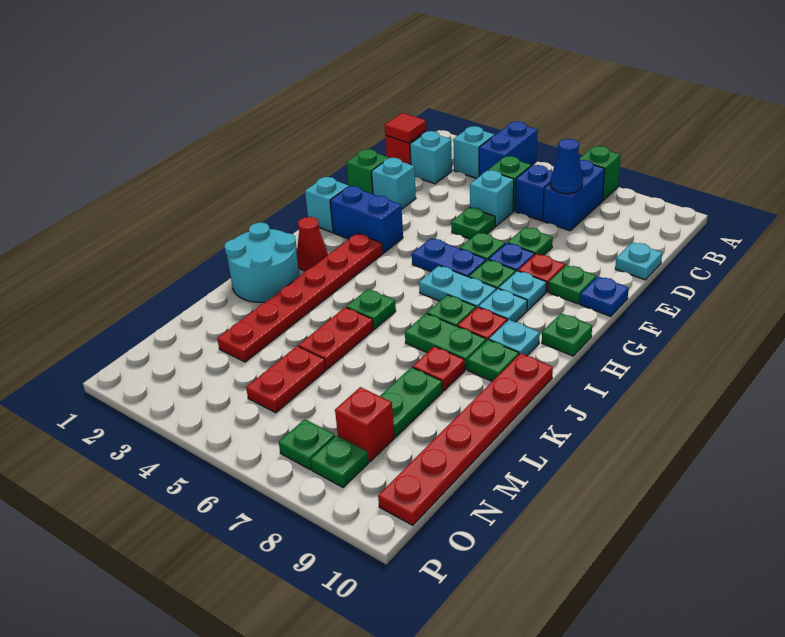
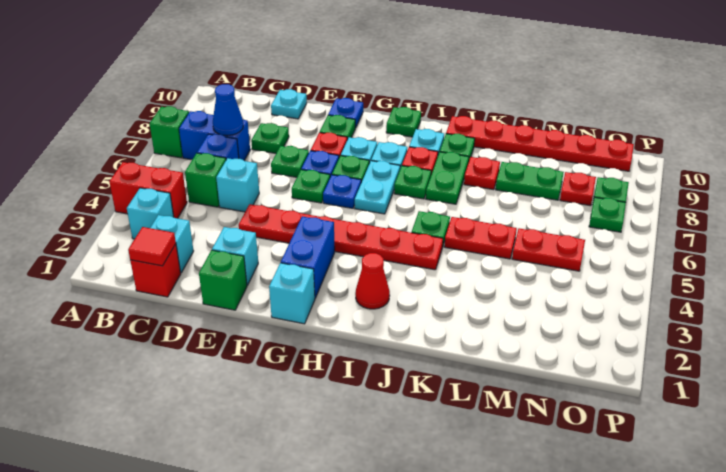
blue 1x2 brick [479,121,538,176] -> red 1x2 brick [109,162,187,218]
green 1x1 plate [451,207,495,239] -> green 1x1 plate moved to [251,123,289,153]
blue 1x2 plate [412,238,486,277] -> blue 1x1 plate [323,175,361,208]
red 1x6 plate [217,233,383,362] -> red 1x6 plate moved to [239,204,443,270]
cyan 2x2 round brick [225,223,299,302] -> none
red 1x1 brick [335,387,394,462] -> red 1x1 plate [560,172,596,206]

